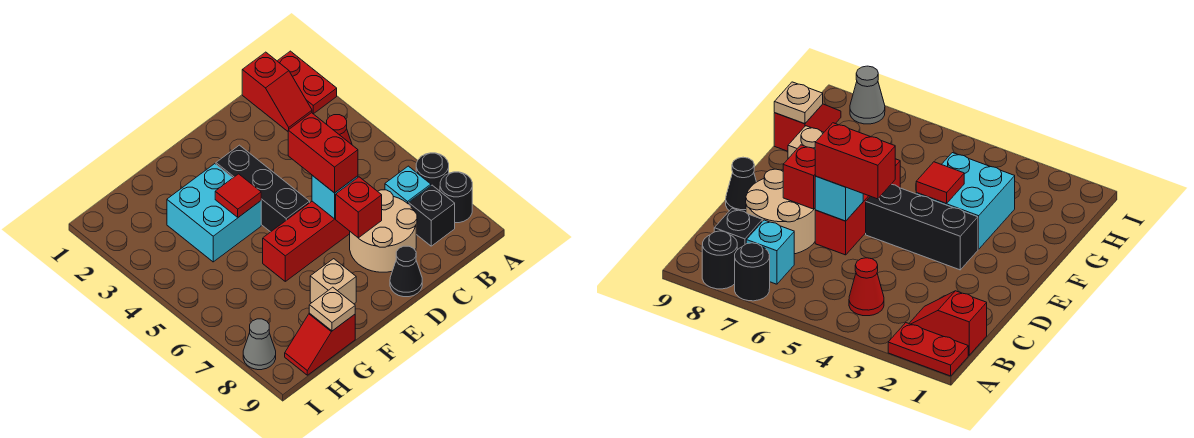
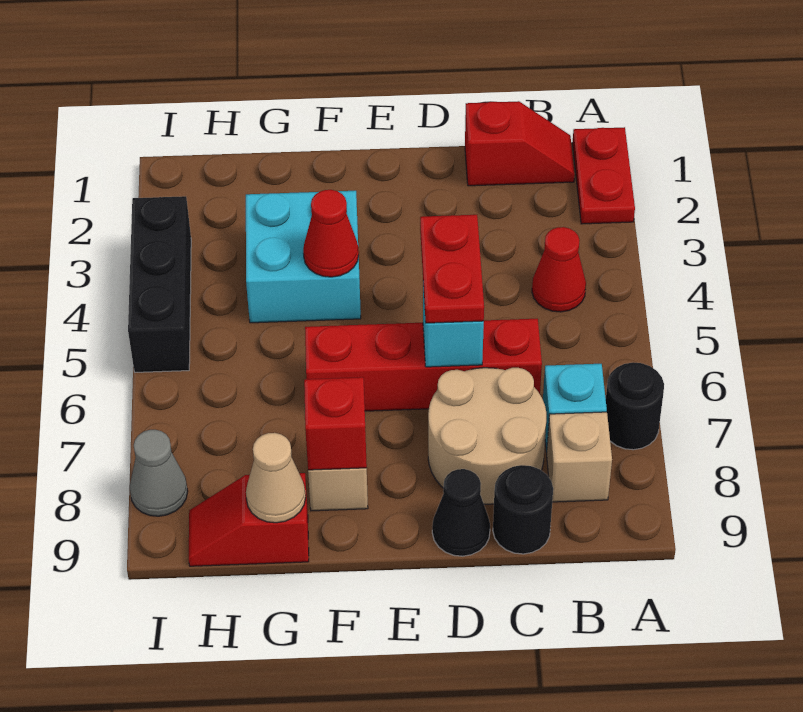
black 1x1 round brick [440,172,472,223] -> black 1x1 round brick moved to [493,465,553,554]
red 1x2 slope [242,52,312,131] -> red 1x2 slope turned to [465,101,575,186]
black 1x1 brick [409,185,455,246] -> tan 1x1 brick [547,412,612,502]
red 1x2 brick [288,113,358,193] -> red 1x2 plate [420,215,484,323]
red 1x3 brick [263,201,350,281] -> red 1x4 brick [305,319,542,411]
red 1x1 brick [335,177,382,238] -> red 1x1 brick moved to [304,377,367,470]
black 1x3 brick [216,145,310,232] -> black 1x3 brick moved to [128,196,191,372]
red 1x1 tile [215,174,261,217] -> red 1x1 cone [303,190,359,277]
tan 1x1 plate [309,287,355,331] -> tan 1x1 cone [246,433,306,523]

